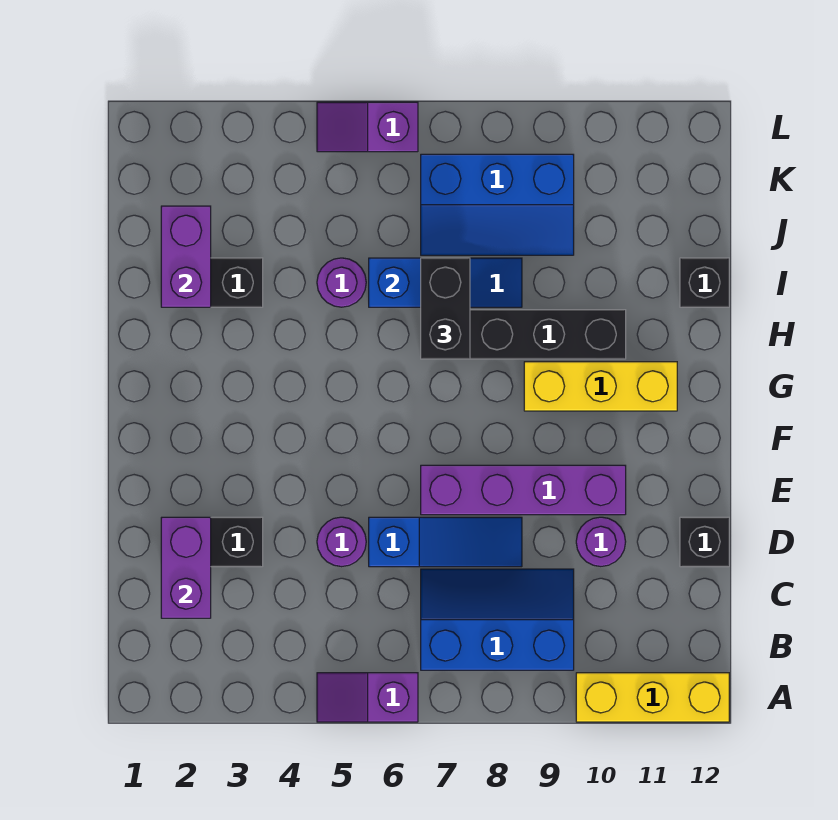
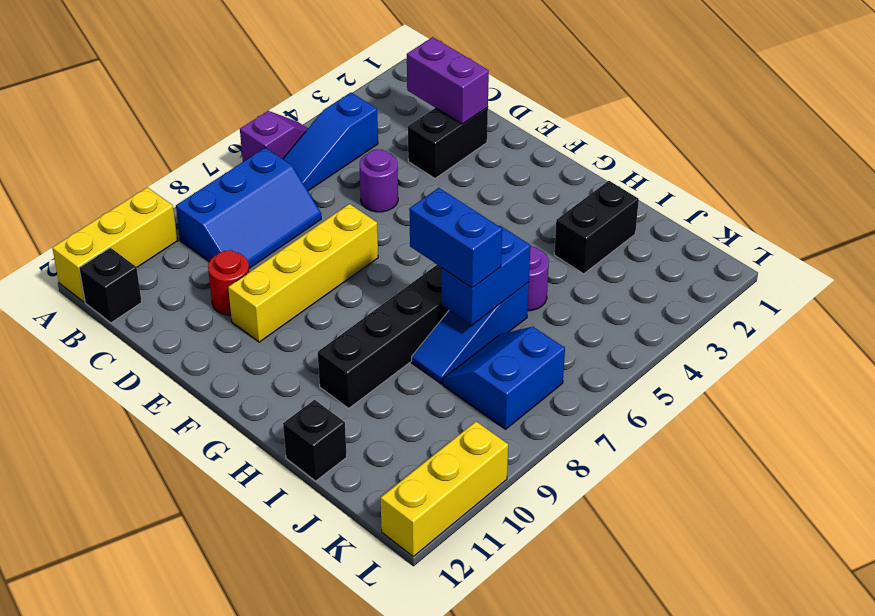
blue 1x3 slope [369,517,522,567] -> blue 1x3 slope moved to [283,93,378,191]
purple 1x1 round brick [576,517,626,566] -> red 1x1 round brick [208,250,249,315]
black 1x1 brick [680,517,729,567] -> black 1x1 brick moved to [79,248,142,323]
purple 1x4 brick [421,465,626,515] -> yellow 1x4 brick [228,204,378,342]
yellow 1x3 brick [524,362,677,411] -> yellow 1x3 brick moved to [381,421,508,556]
black 1x2 brick [421,258,470,359] -> blue 1x2 brick [409,188,502,288]
purple 1x2 brick [161,206,211,307] -> none
blue 2x3 slope [421,154,574,255] -> blue 2x2 slope [443,327,565,429]
purple 1x2 slope [317,102,418,152] -> none

